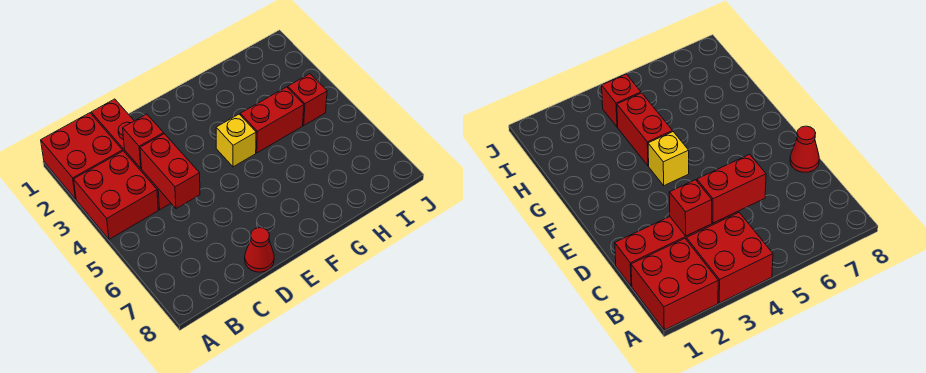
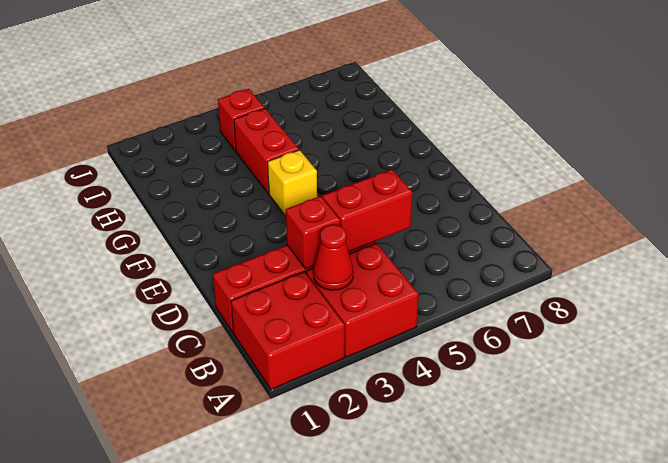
red 1x1 cone [245,228,274,272] -> red 1x1 cone moved to [313,225,353,290]

